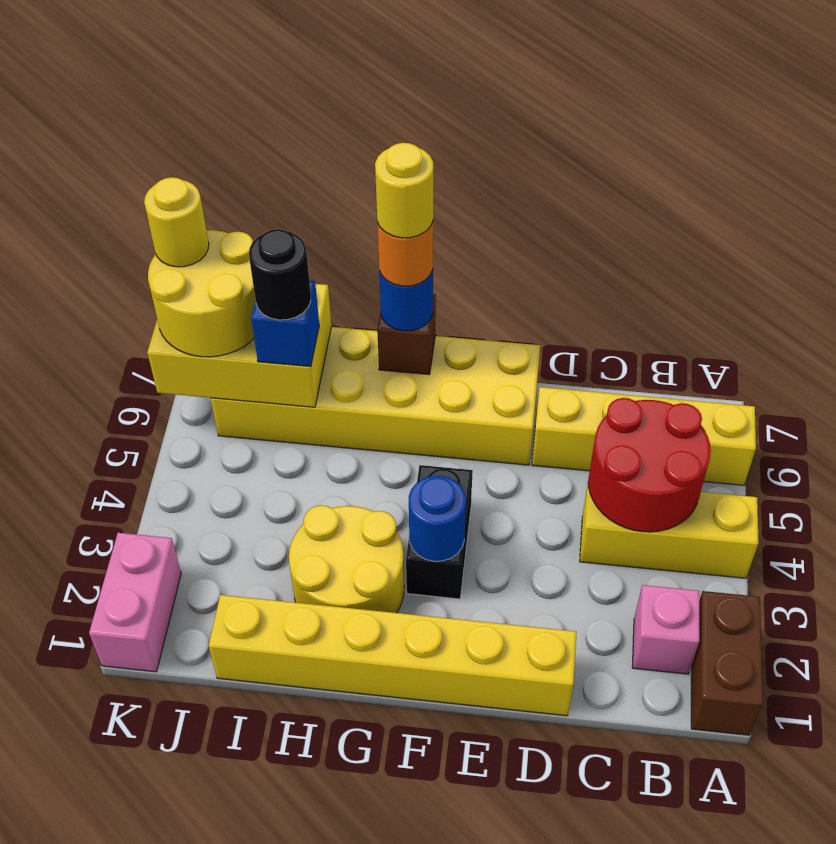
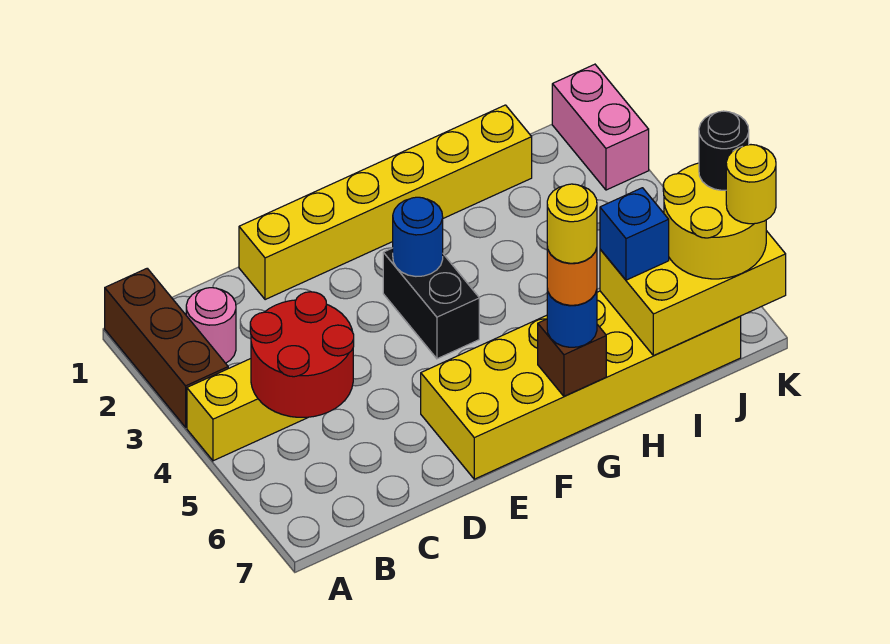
brown 1x2 brick [691,591,763,735] -> brown 1x3 brick [105,268,228,427]
yellow 1x4 brick [532,387,756,485] -> none
pink 1x1 brick [632,585,700,674] -> pink 1x1 round brick [186,288,236,363]
yellow 2x2 round brick [289,505,404,613] -> none
black 1x1 round brick [249,229,311,320] -> black 1x1 round brick moved to [699,111,749,190]

